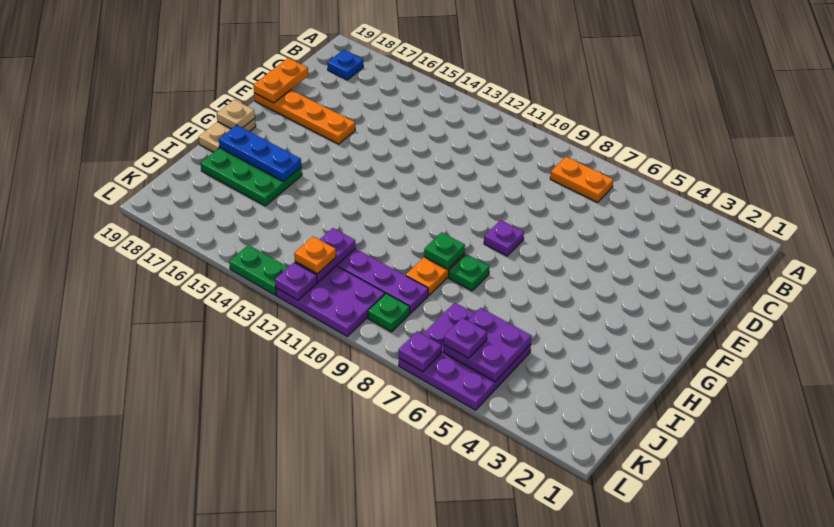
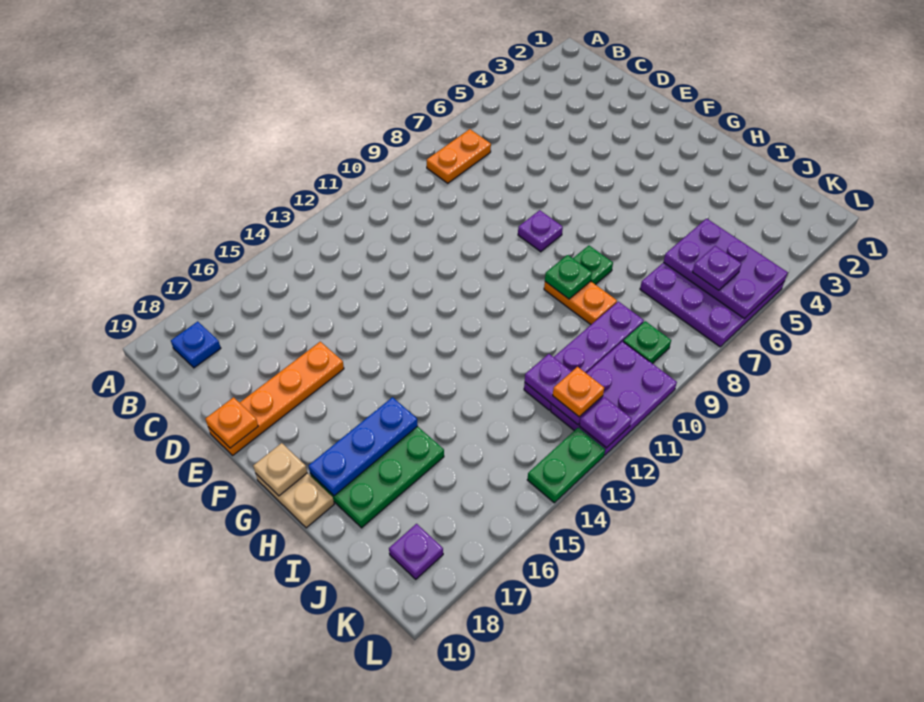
orange 1x2 plate [253,58,308,103] -> orange 1x1 plate [205,397,258,448]
purple 2x2 plate [444,308,532,382] -> purple 2x3 plate [664,219,788,318]
purple 1x1 plate [398,331,442,372] -> purple 1x1 plate moved to [389,524,443,579]

